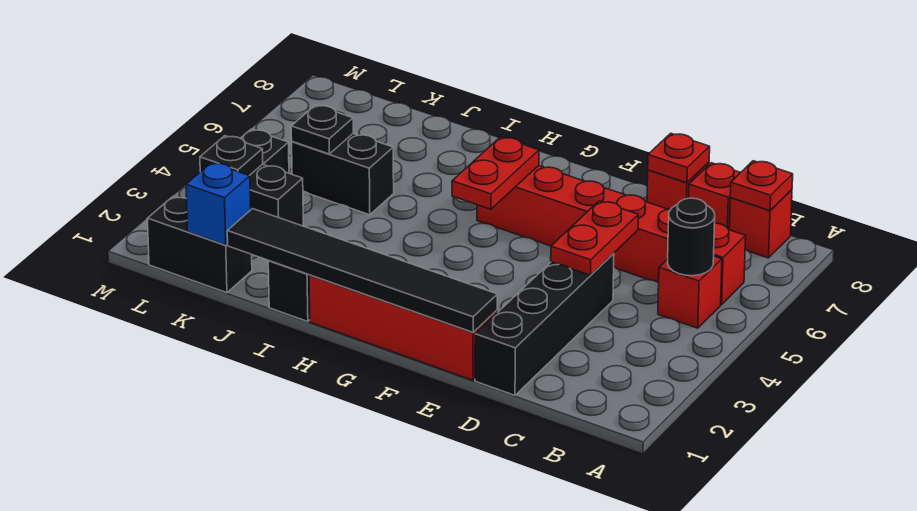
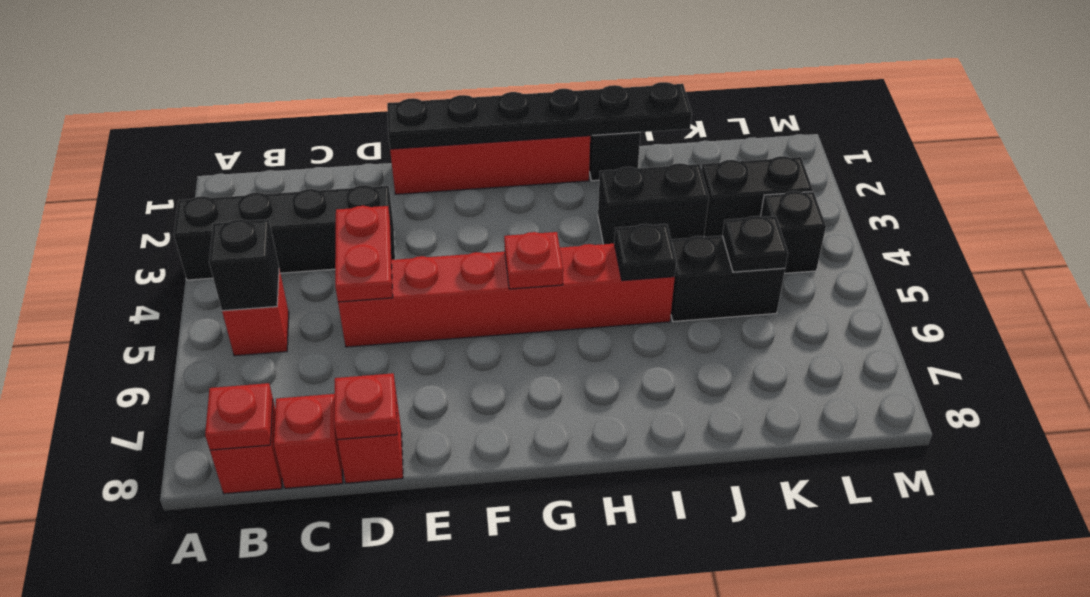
black 1x1 round brick [668,198,715,276] -> black 1x1 brick [209,219,279,311]
red 1x6 brick [477,166,746,305] -> red 1x6 brick moved to [338,244,675,347]
black 1x4 brick [475,253,614,395] -> black 1x4 brick turned to [174,185,395,280]
black 1x6 tile [227,209,497,332] -> black 1x6 plate [387,82,692,149]
red 1x2 plate [452,137,539,209] -> red 1x1 plate [504,232,563,289]
black 1x2 brick [148,197,252,293] -> black 1x2 brick moved to [598,163,709,244]
blue 1x1 brick [186,163,251,245] -> none
black 1x1 plate [200,136,263,176] -> black 1x1 plate moved to [614,224,676,281]

